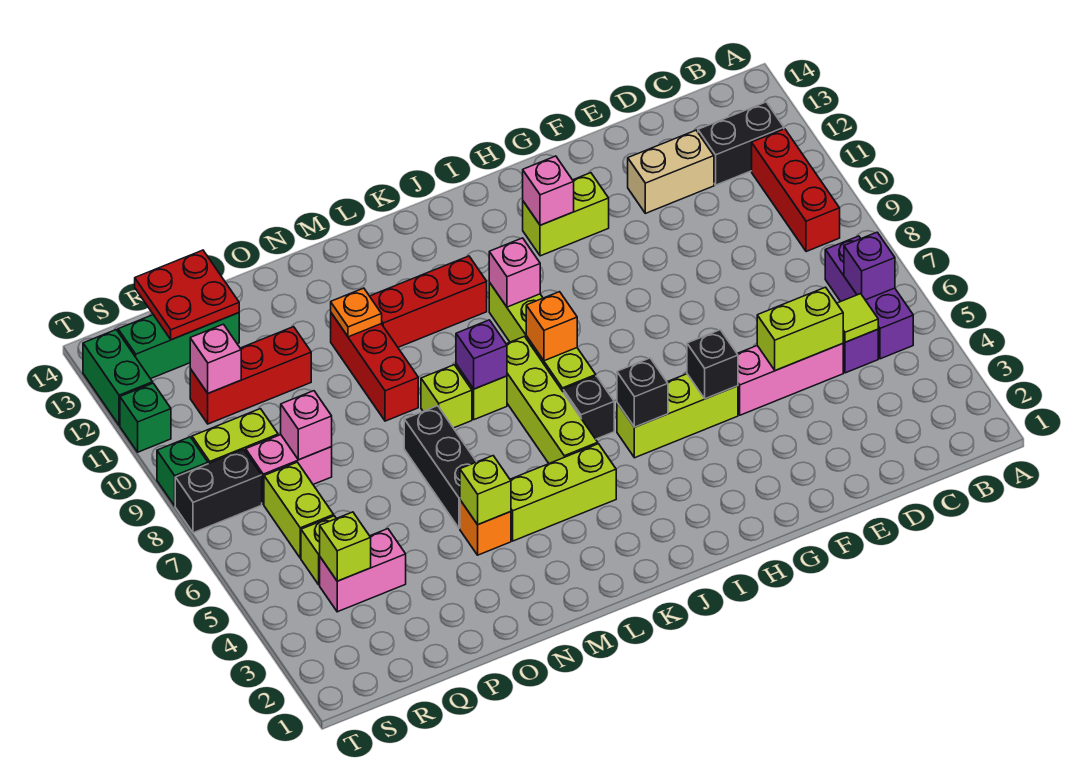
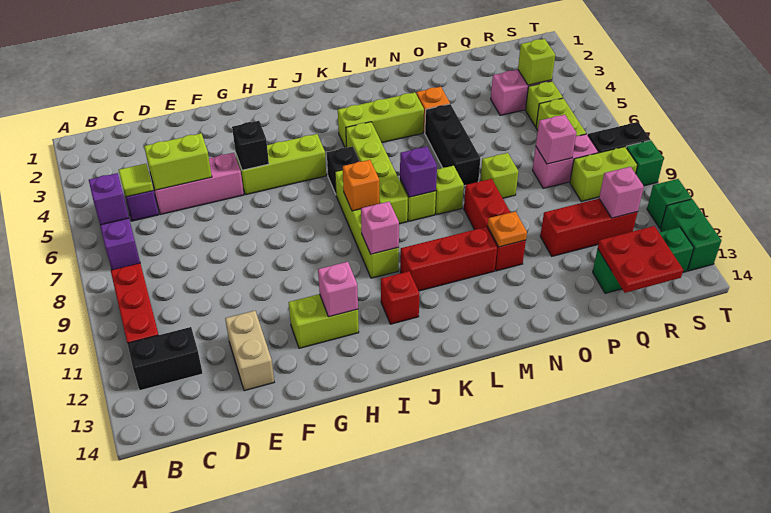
tan 1x2 brick [628,130,714,213] -> tan 1x2 brick turned to [225,311,274,391]
black 1x1 brick [617,358,668,427] -> none
none -> red 1x1 brick [381,271,420,324]
lime 1x1 brick [460,456,511,525] -> lime 1x1 brick moved to [480,153,518,198]

